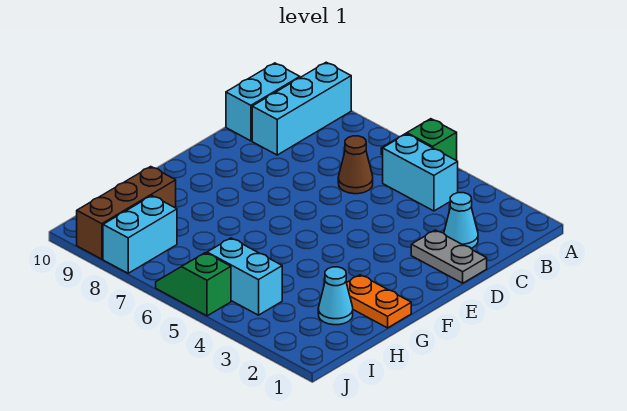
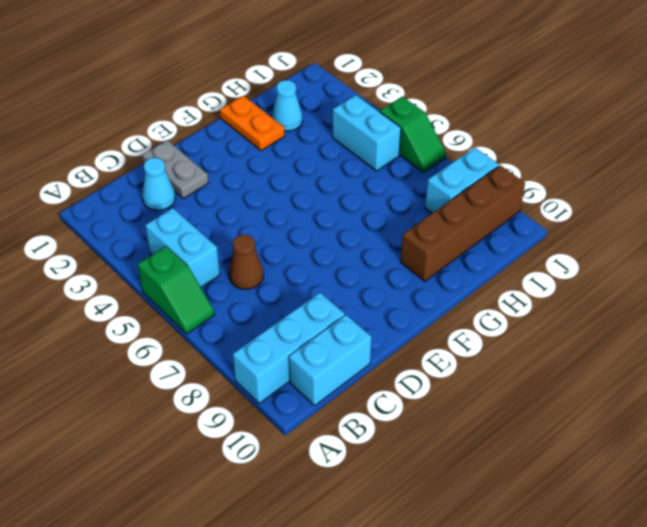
brown 1x3 brick [77,167,176,259] -> brown 1x4 brick [401,165,525,281]

